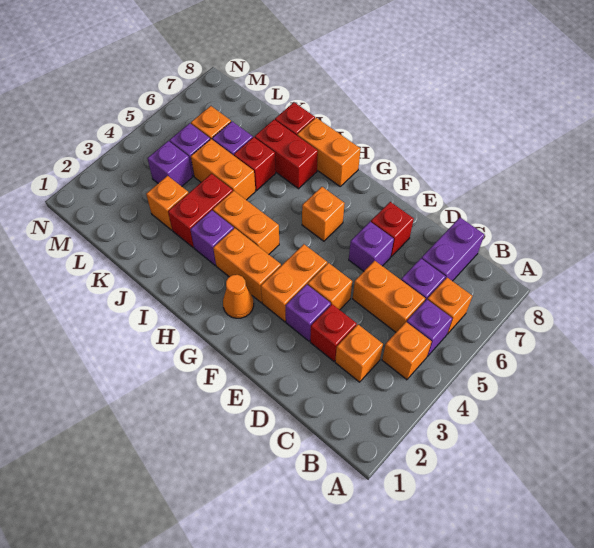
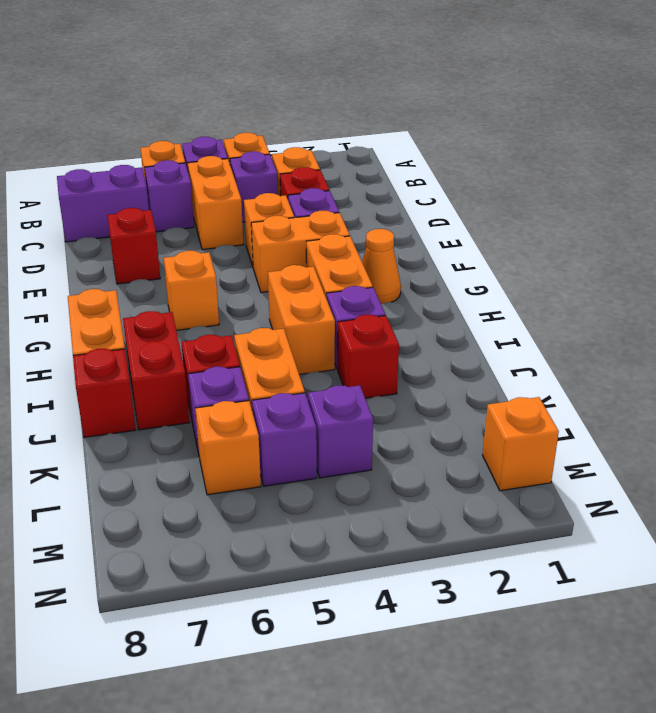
purple 1x1 brick [349,222,394,271] -> purple 1x1 brick moved to [230,152,278,222]
red 1x2 brick [168,174,233,248] -> red 1x1 brick [338,315,399,398]
orange 1x1 brick [146,176,188,230] -> orange 1x1 brick moved to [483,397,559,491]

